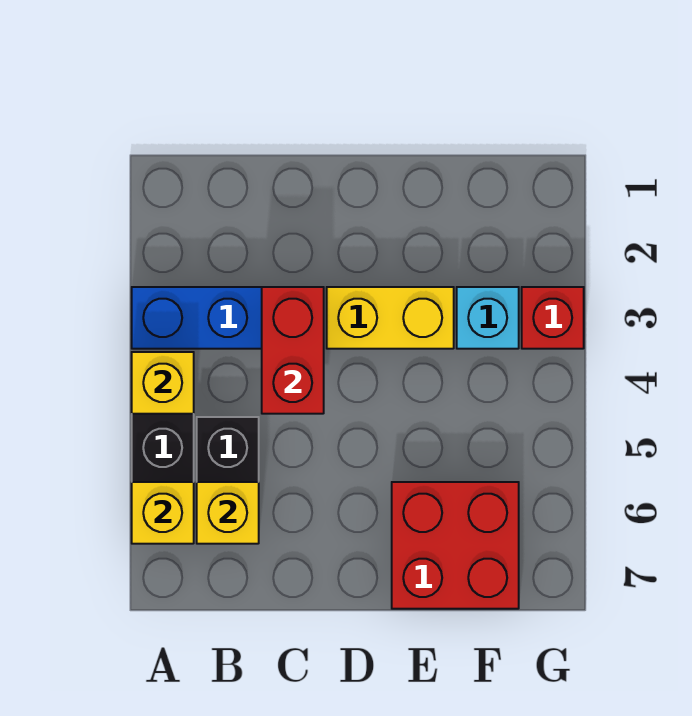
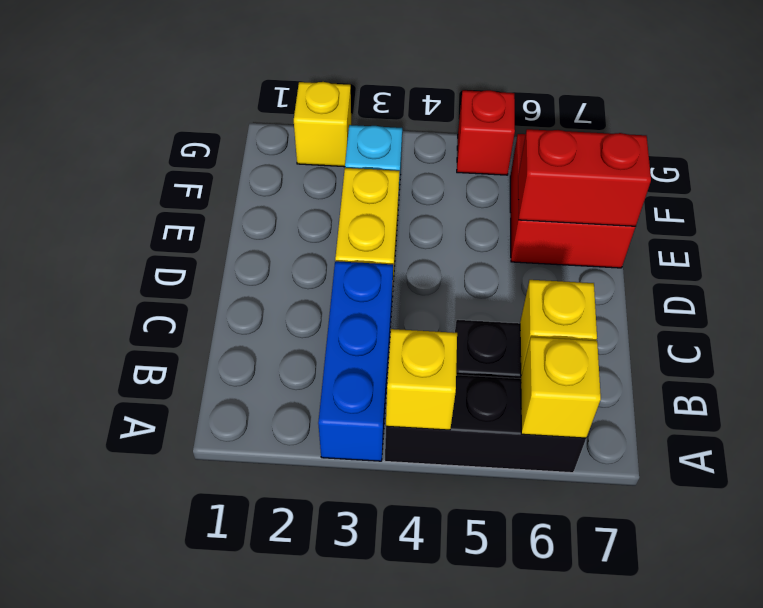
red 1x2 brick [262,287,324,414] -> red 1x2 brick moved to [518,129,651,226]
none -> yellow 1x1 brick [294,82,351,167]
red 1x1 brick [522,287,584,349] -> red 1x1 brick moved to [457,90,515,175]

